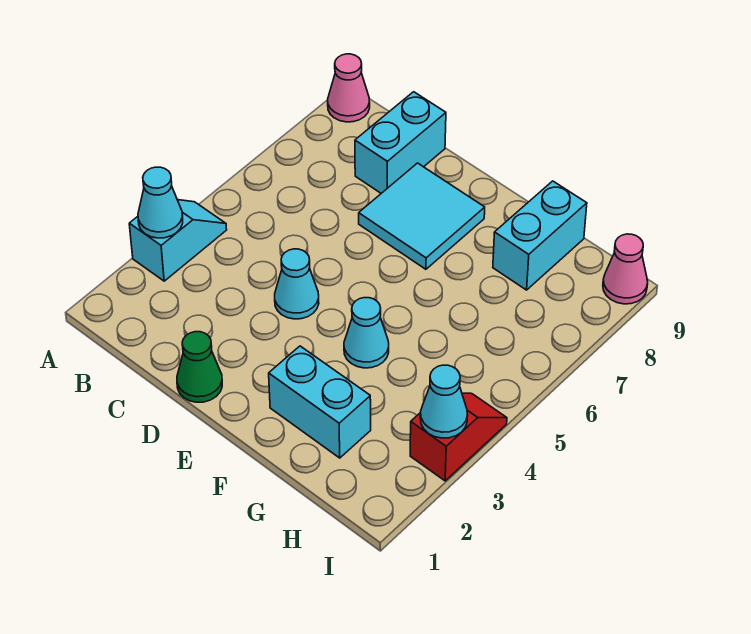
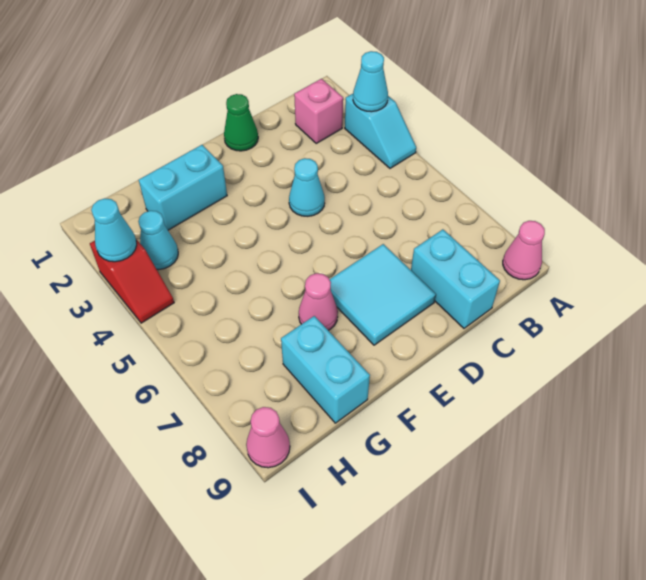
none -> pink 1x1 brick [294,79,343,143]
cyan 1x1 cone [344,298,389,368] -> cyan 1x1 cone moved to [138,211,178,270]
none -> pink 1x1 cone [299,273,338,330]

